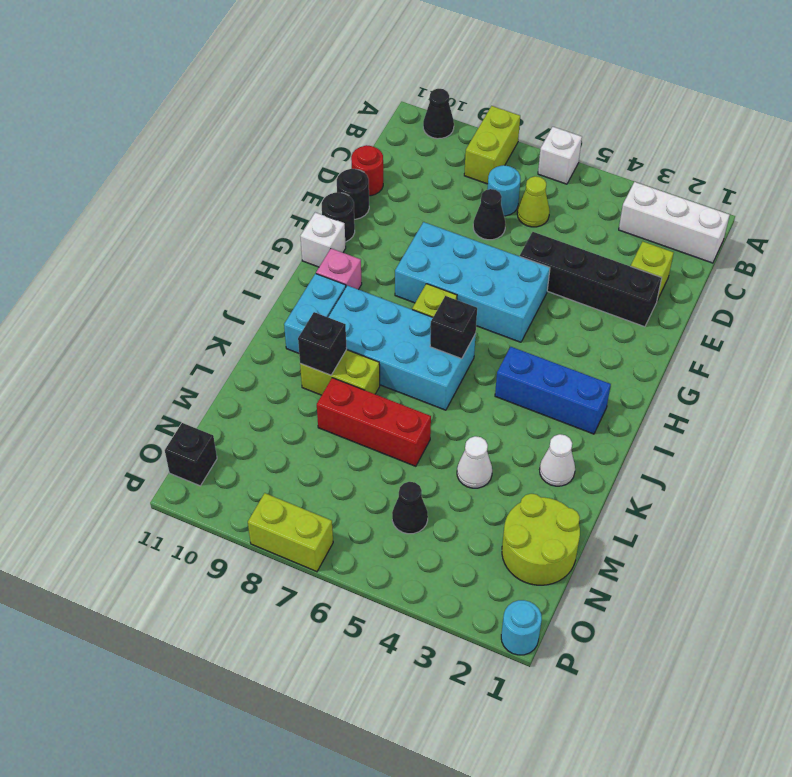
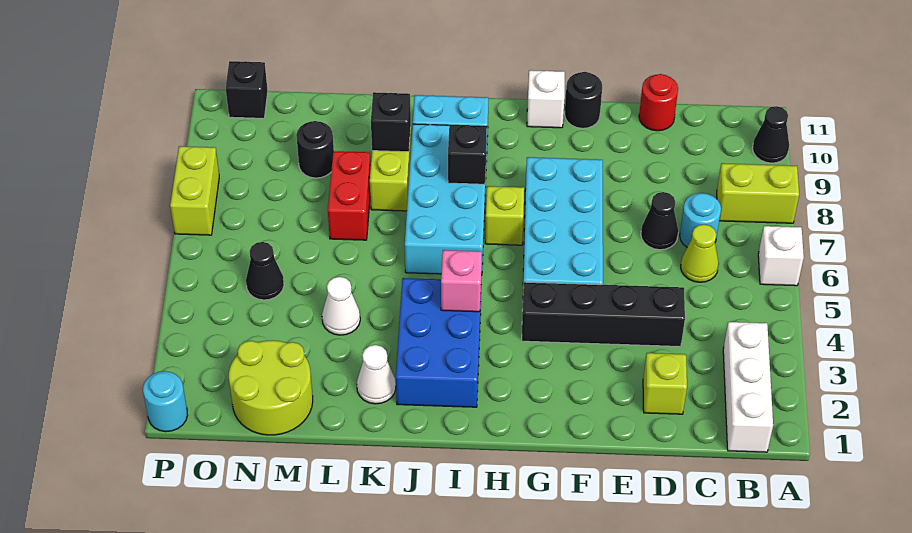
black 1x4 brick [520,232,662,327] -> black 1x4 brick turned to [522,282,685,347]
black 1x1 round brick [337,169,369,219] -> black 1x1 round brick moved to [296,121,334,178]
pink 1x1 brick [316,248,362,289] -> pink 1x1 brick moved to [441,250,482,312]
blue 1x3 brick [495,347,611,434] -> blue 2x3 brick [396,278,481,407]
black 1x1 brick [430,296,477,359] -> black 1x1 brick moved to [448,125,487,184]
red 1x3 brick [317,378,431,466] -> red 1x2 brick [328,151,371,240]

